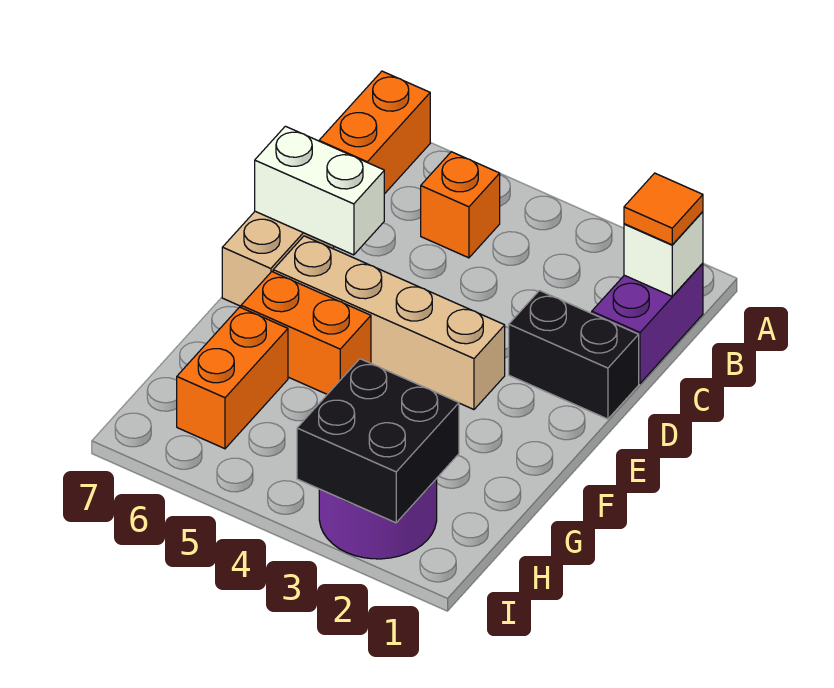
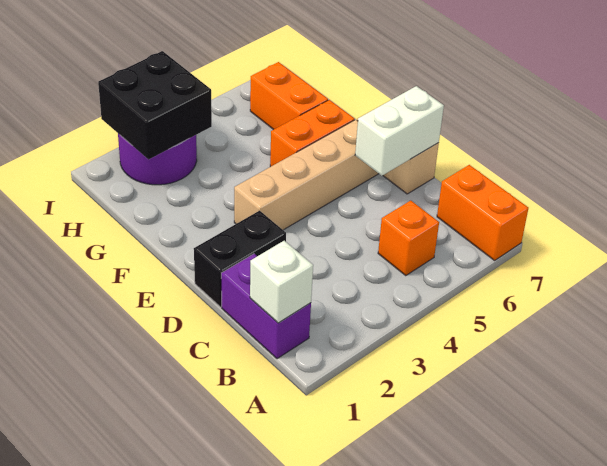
orange 1x1 tile [624,173,703,245] -> none

